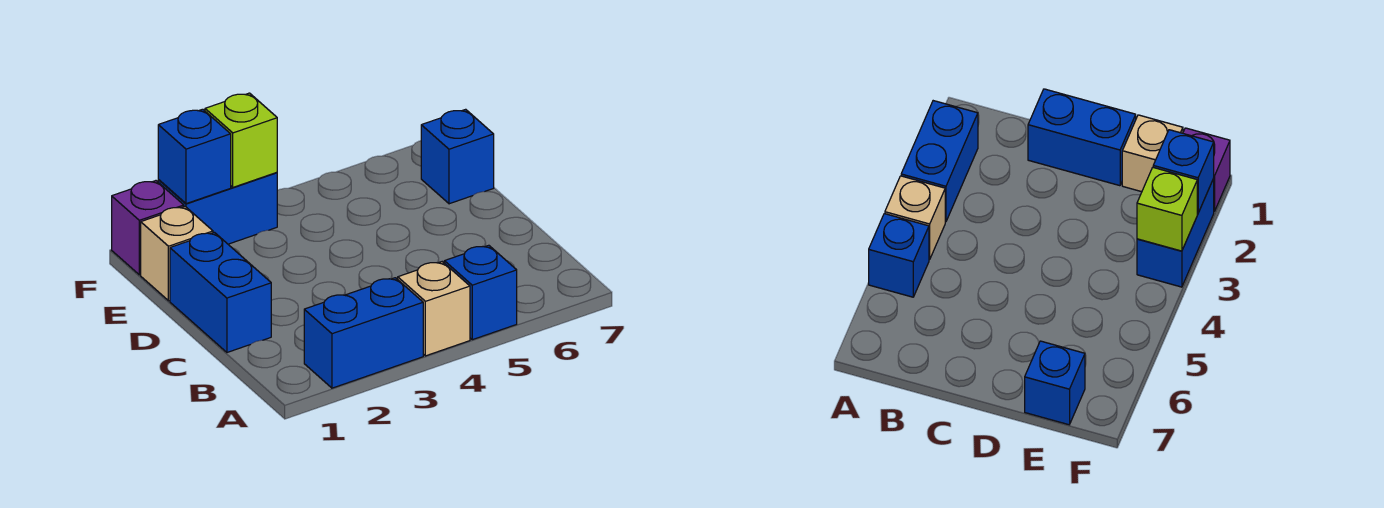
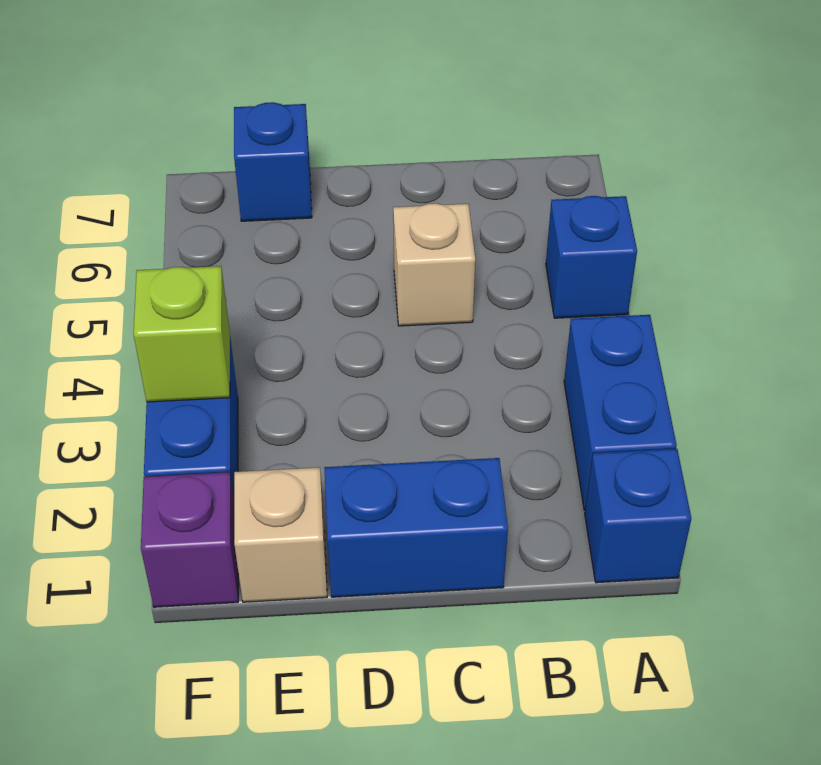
tan 1x1 brick [398,262,470,356] -> tan 1x1 brick moved to [393,203,475,326]
blue 1x1 brick [158,109,231,204] -> blue 1x1 brick moved to [585,449,691,583]

